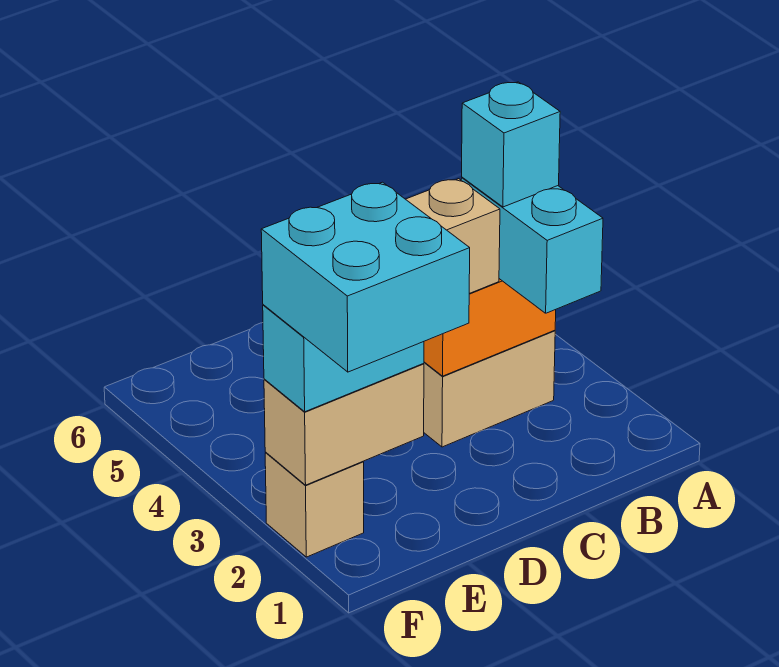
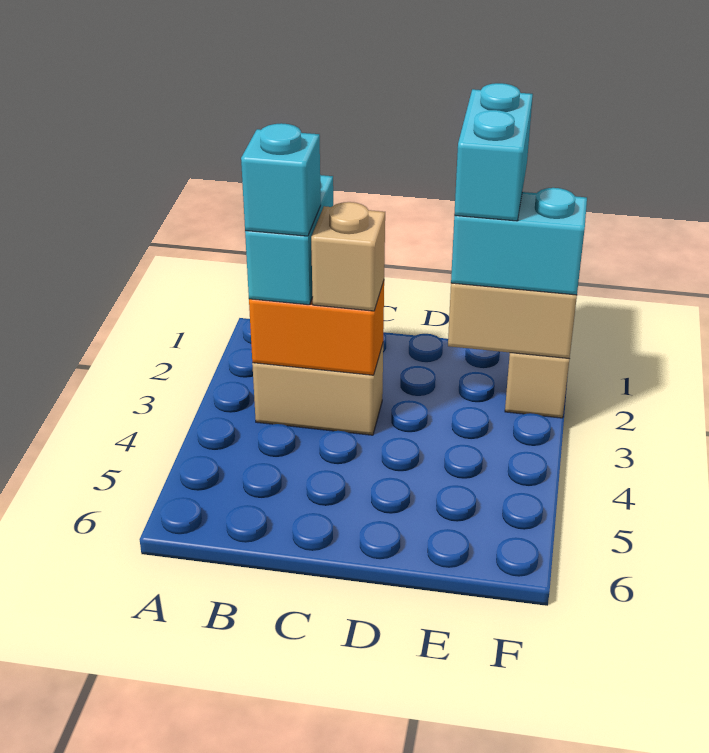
cyan 2x2 brick [261,182,470,372] -> cyan 1x2 brick [454,83,533,221]

